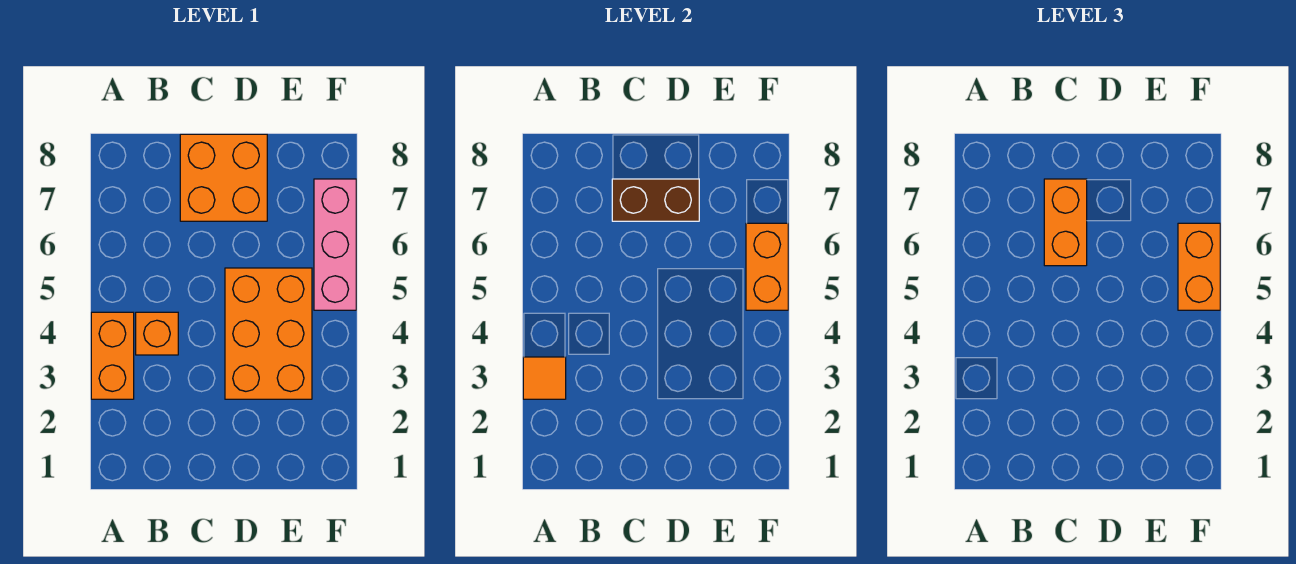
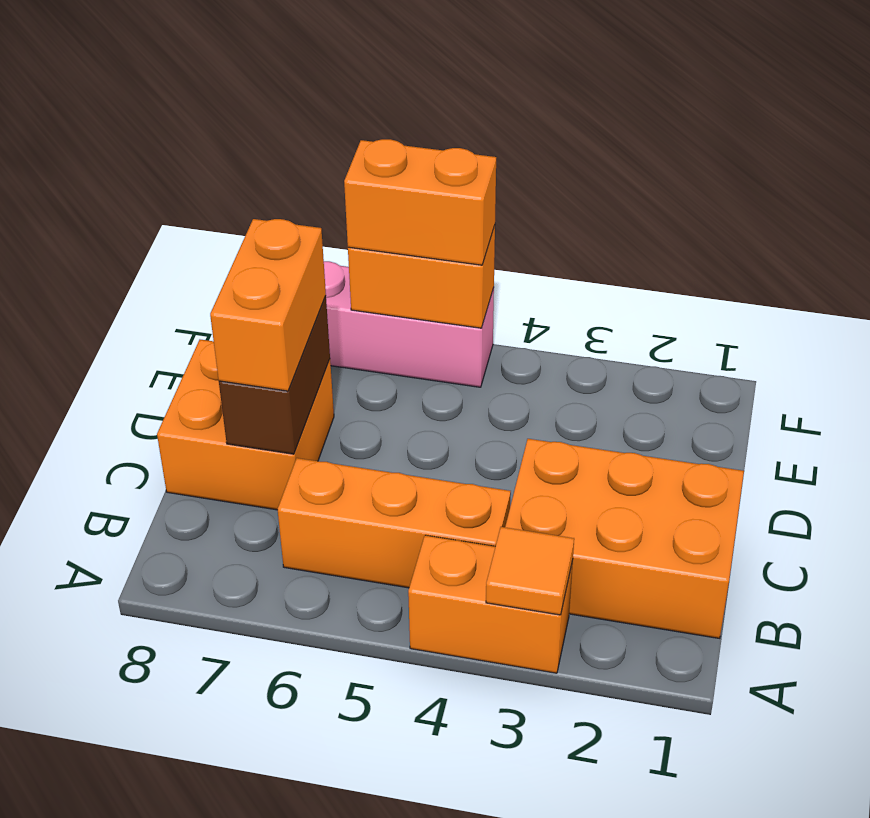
orange 1x1 brick [136,312,178,355] -> orange 1x3 brick [278,458,511,588]
orange 1x2 brick [1044,179,1087,266] -> orange 1x2 brick turned to [210,219,326,391]
orange 2x3 brick [225,268,312,399] -> orange 2x3 brick moved to [505,439,744,638]

